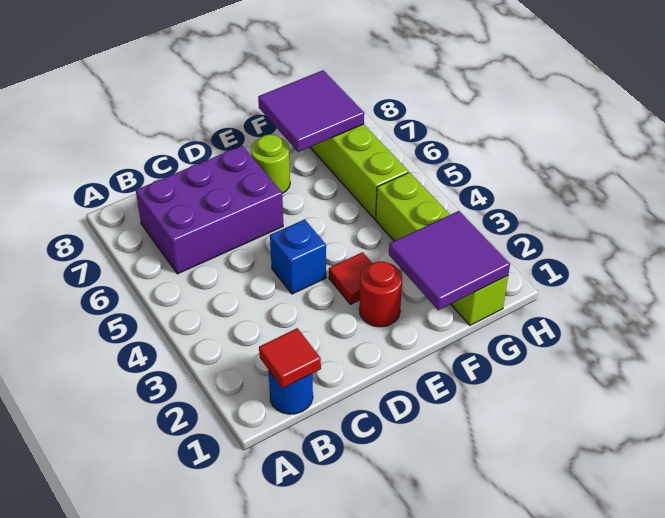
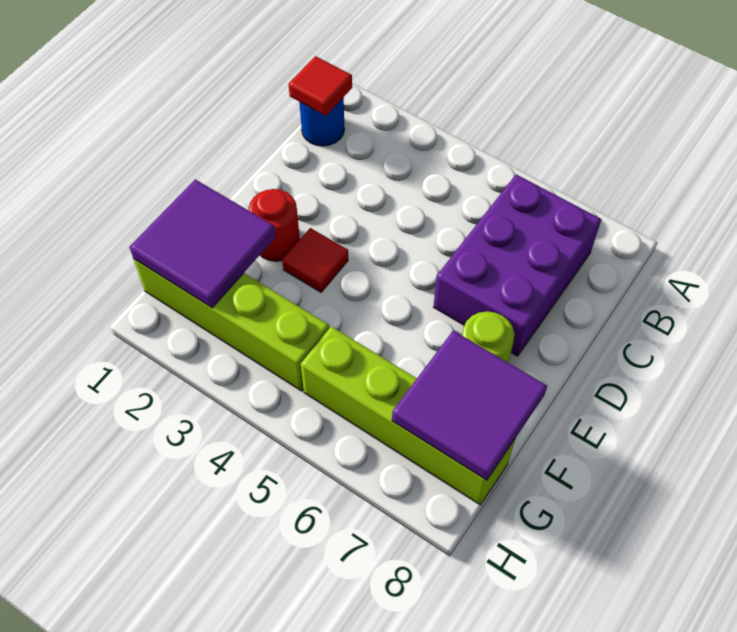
blue 1x1 brick [270,219,326,294] -> none

